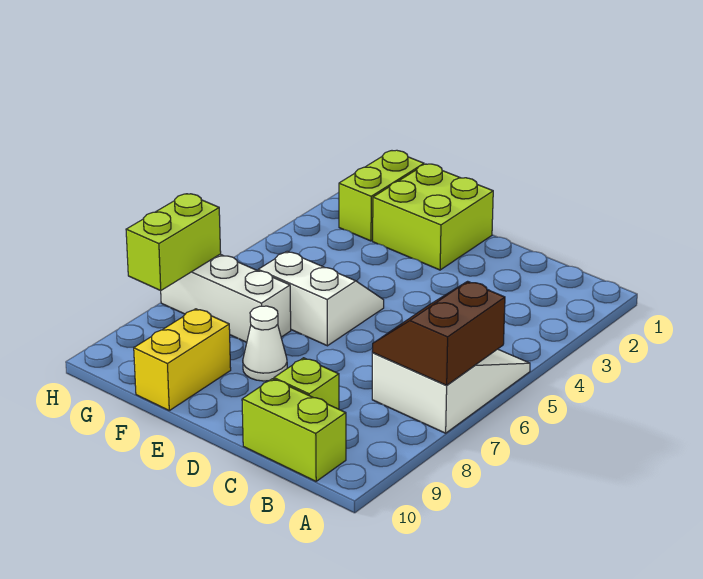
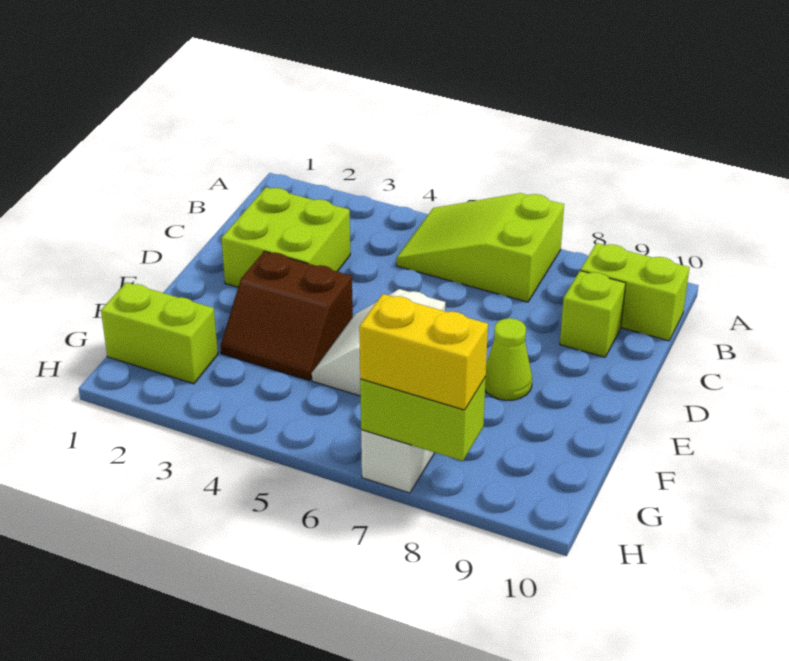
white 2x3 slope [372,349,530,433] -> lime 2x3 slope [397,193,564,302]
brown 2x2 slope [372,281,505,385] -> brown 2x2 slope moved to [221,251,353,381]
lime 1x2 brick [242,379,346,481] -> lime 1x2 brick turned to [581,243,690,341]
lime 2x2 brick [373,164,493,270] -> lime 2x2 brick moved to [221,187,350,287]
white 1x1 cone [243,306,287,381] -> lime 1x1 cone [485,318,532,400]
yellow 1x2 brick [134,309,231,411] -> yellow 1x2 brick moved to [359,294,488,410]

